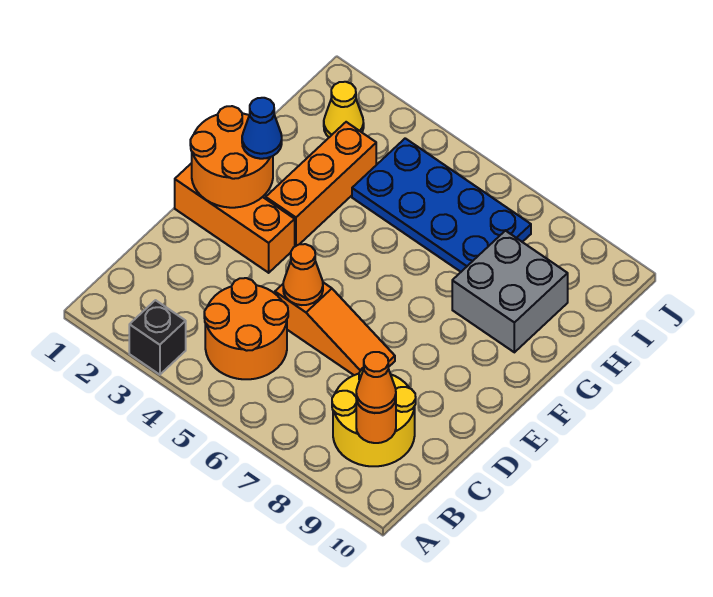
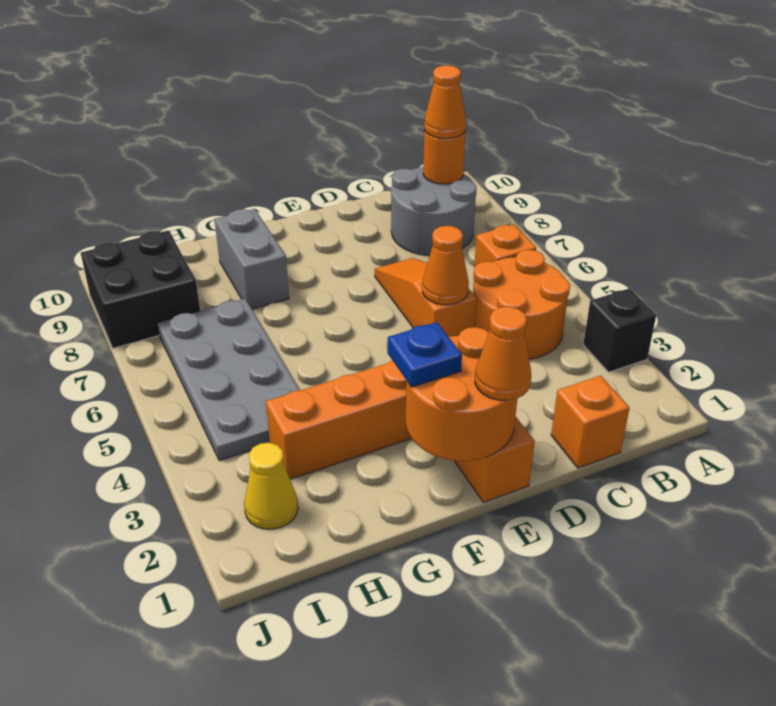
none -> orange 1x1 brick [474,225,536,268]
yellow 2x2 round brick [332,368,416,466] -> grey 2x2 round brick [391,167,477,256]
none -> orange 1x1 brick [551,376,629,468]
none -> orange 1x1 cone [475,307,531,400]
blue 1x1 cone [242,98,282,159] -> blue 1x1 plate [388,322,462,387]
grey 2x2 brick [452,231,568,352] -> grey 1x2 brick [214,209,289,309]
blue 2x4 plate [352,138,531,272] -> grey 2x4 plate [157,299,300,461]
none -> black 2x2 brick [81,230,200,348]

